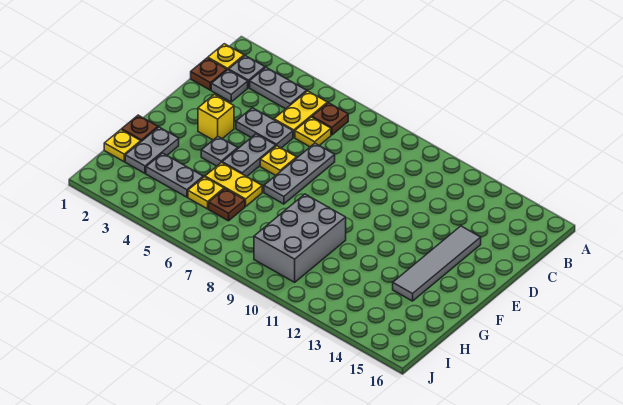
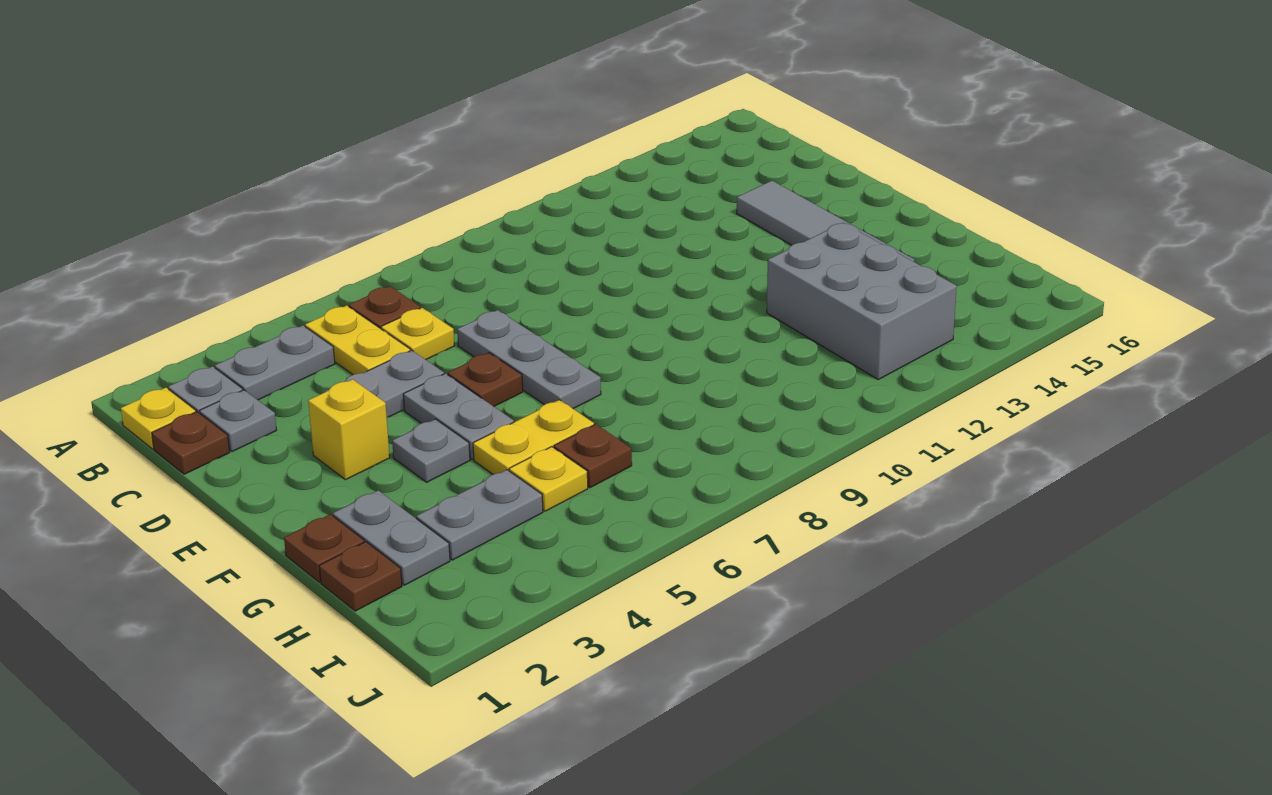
yellow 1x1 plate [260,146,297,176] -> brown 1x1 plate [448,353,523,406]
grey 2x3 brick [254,194,346,282] -> grey 2x3 brick moved to [767,223,957,380]
yellow 1x1 plate [104,130,141,162] -> brown 1x1 plate [319,542,402,611]

